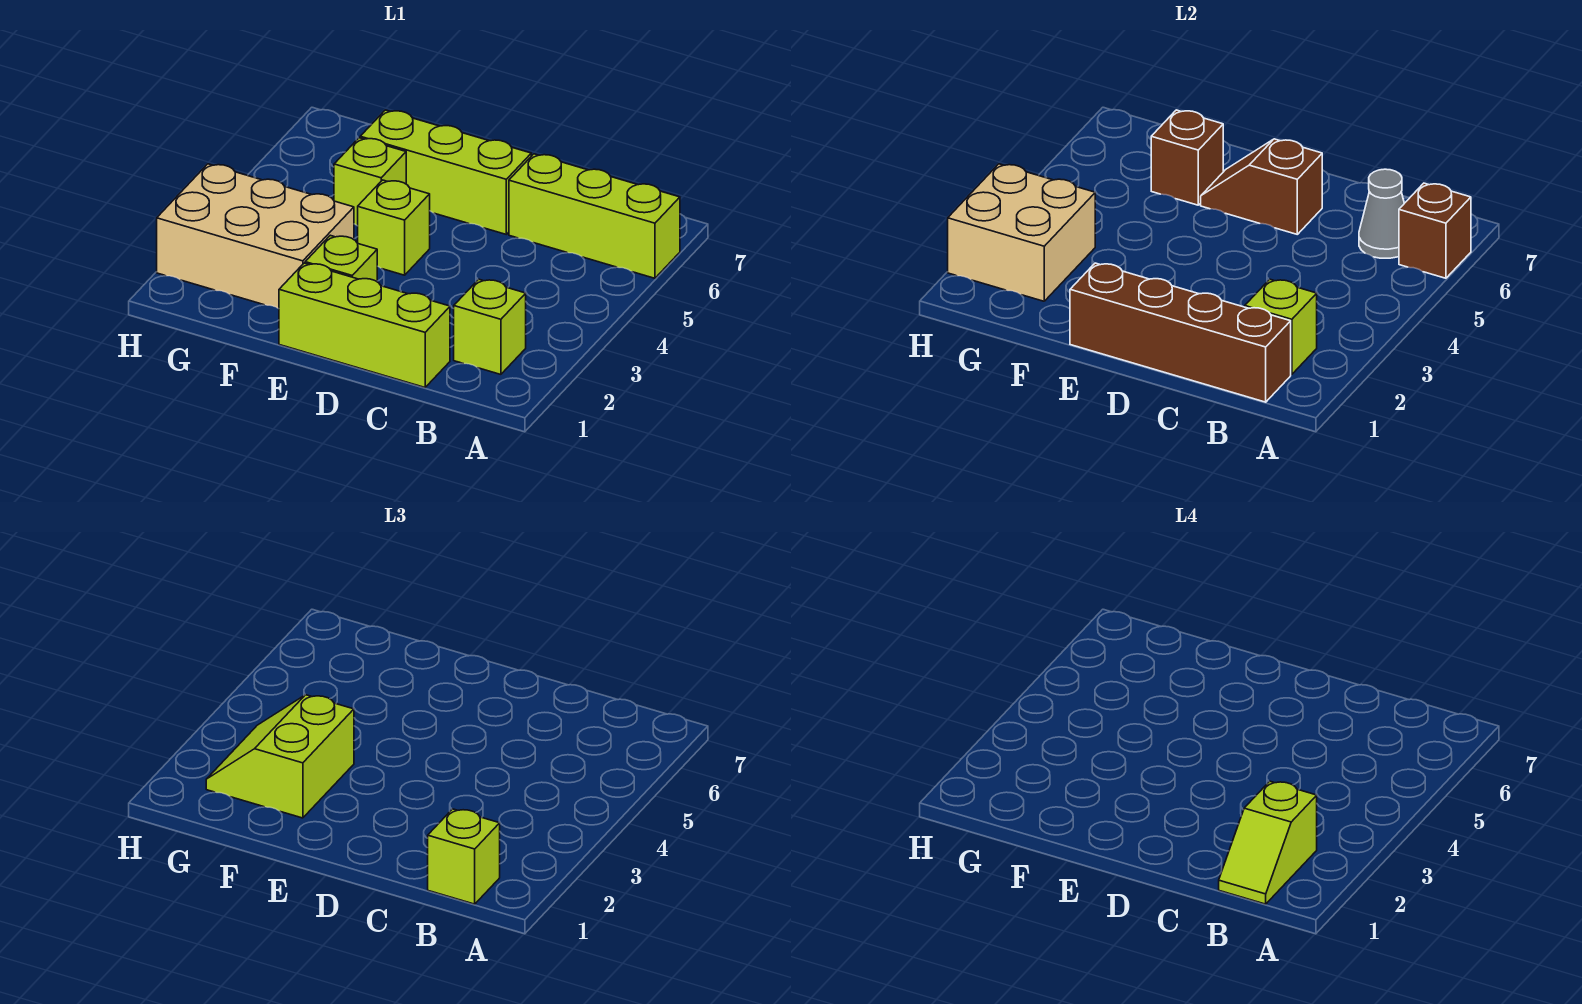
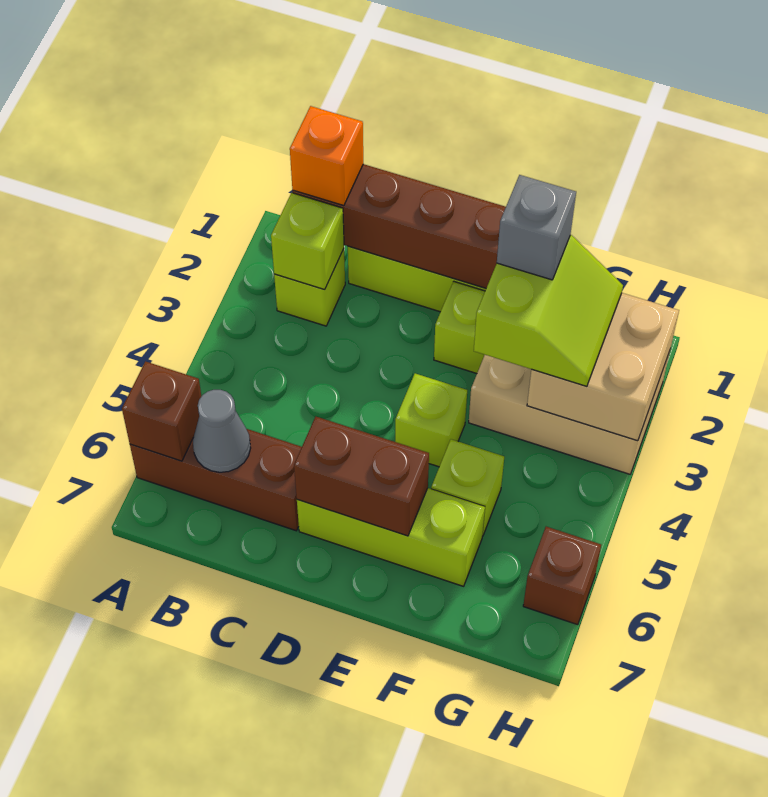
lime 1x3 brick [509,154,680,278] -> brown 1x3 brick [130,429,302,531]
lime 1x1 brick [428,809,500,904] -> orange 1x1 brick [290,106,363,206]
lime 1x2 slope [1219,781,1317,904] -> none
brown 1x2 slope [1201,139,1322,234] -> brown 1x2 brick [294,417,429,536]
none -> grey 1x1 brick [497,175,576,280]
brown 1x1 brick [1151,110,1223,205] -> brown 1x1 brick moved to [523,527,601,625]

